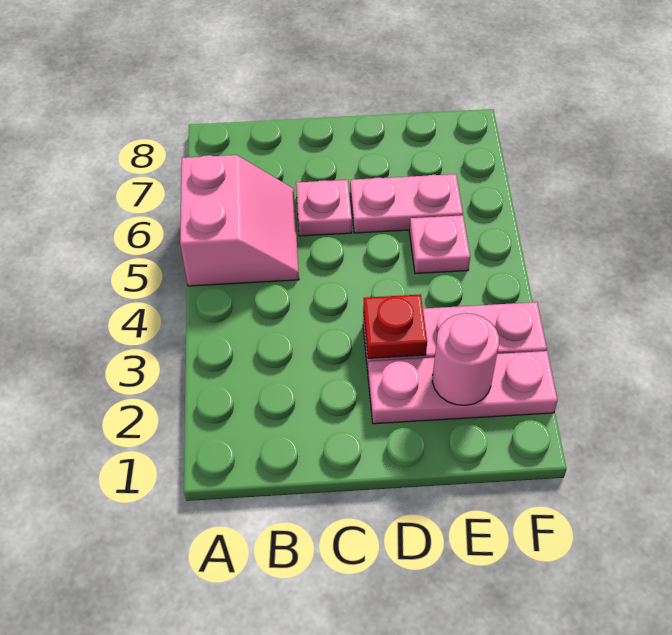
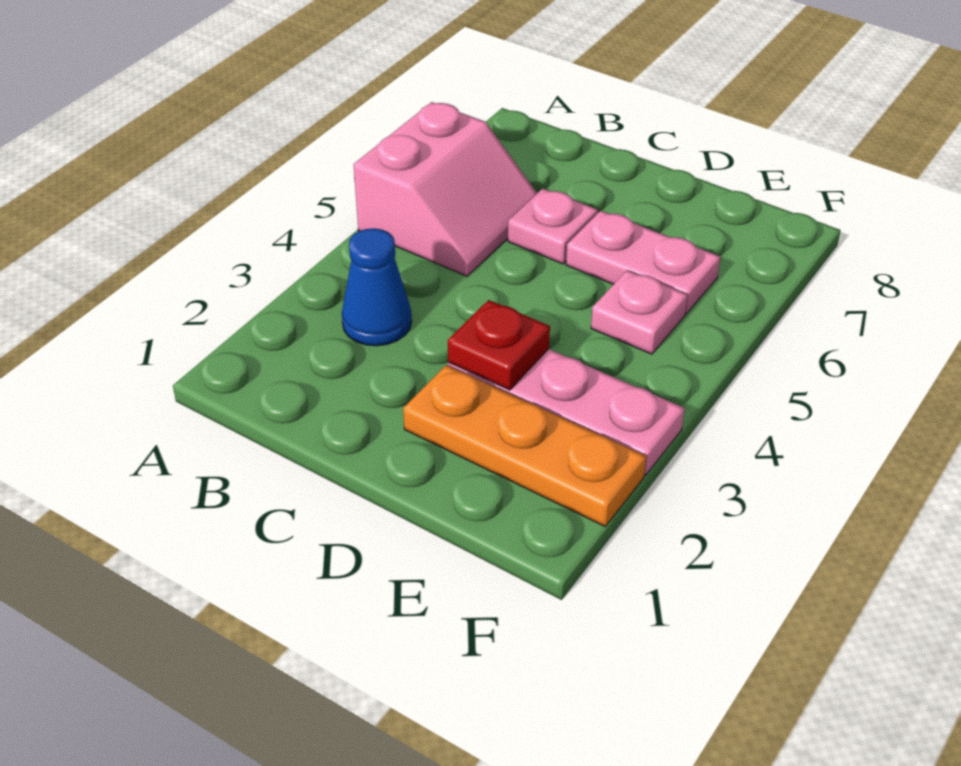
none -> blue 1x1 cone [342,228,412,346]
pink 1x3 plate [368,351,558,424] -> orange 1x3 plate [403,365,646,526]
pink 1x1 round brick [432,313,499,405] -> none

